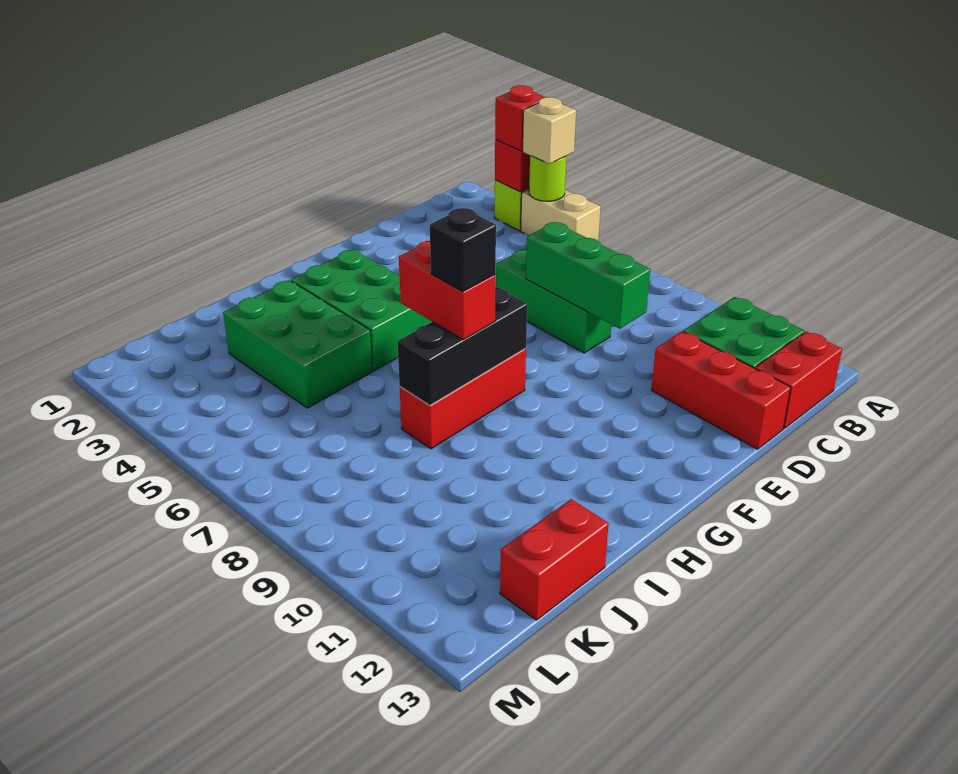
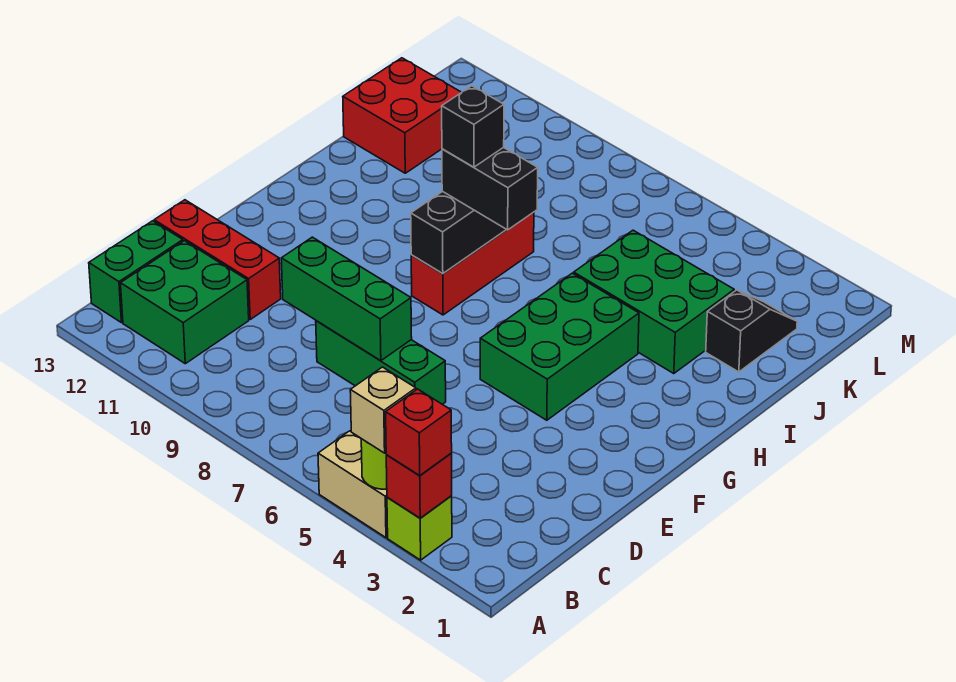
red 1x2 brick [756,331,842,428] -> green 1x2 brick [89,221,183,323]
green 2x3 brick [291,249,432,371] -> green 2x3 brick turned to [480,273,639,420]
red 1x2 brick [399,241,496,340] -> black 1x2 brick [442,147,538,230]
none -> black 1x2 slope [706,290,797,372]
red 1x2 brick [500,499,609,620] -> red 2x2 brick [343,58,462,173]

